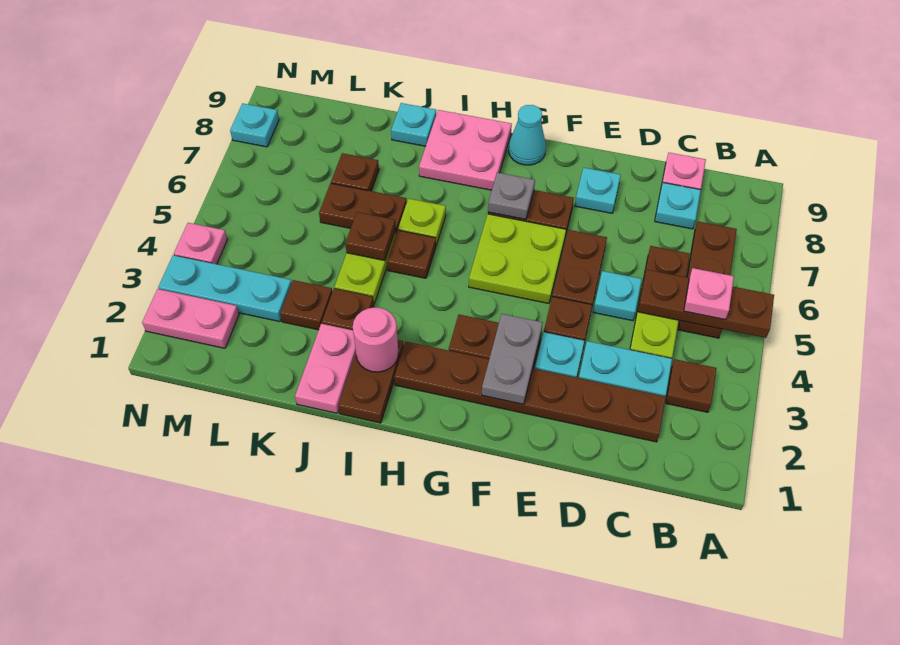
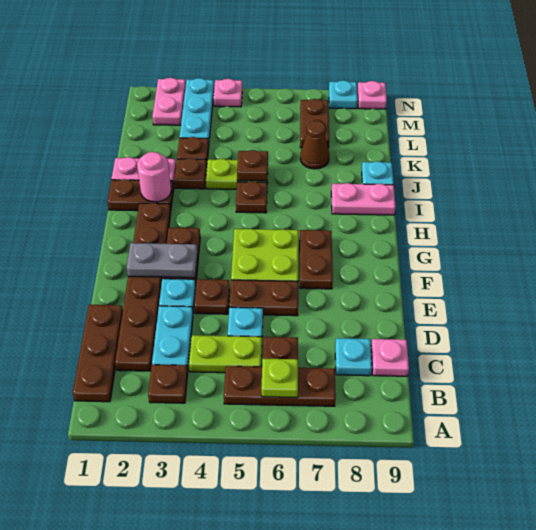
brown 1x3 plate [638,270,774,338] -> brown 1x3 plate moved to [73,305,123,402]
pink 1x1 plate [684,268,734,320] -> pink 1x1 plate moved to [357,81,387,109]
cyan 1x1 plate [575,168,621,213] -> none
grey 1x1 plate [488,172,535,219] -> none
cyan 1x1 cone [509,105,546,165] -> none
pink 2x2 plate [419,110,512,190] -> pink 1x2 plate [331,183,396,215]
lime 1x1 plate [398,199,446,245] -> lime 1x1 plate moved to [261,359,298,398]
brown 1x2 plate [319,183,407,233] -> brown 1x2 plate moved to [300,99,329,148]
brown 1x1 plate [331,153,379,191] -> brown 1x1 cone [300,121,329,169]

